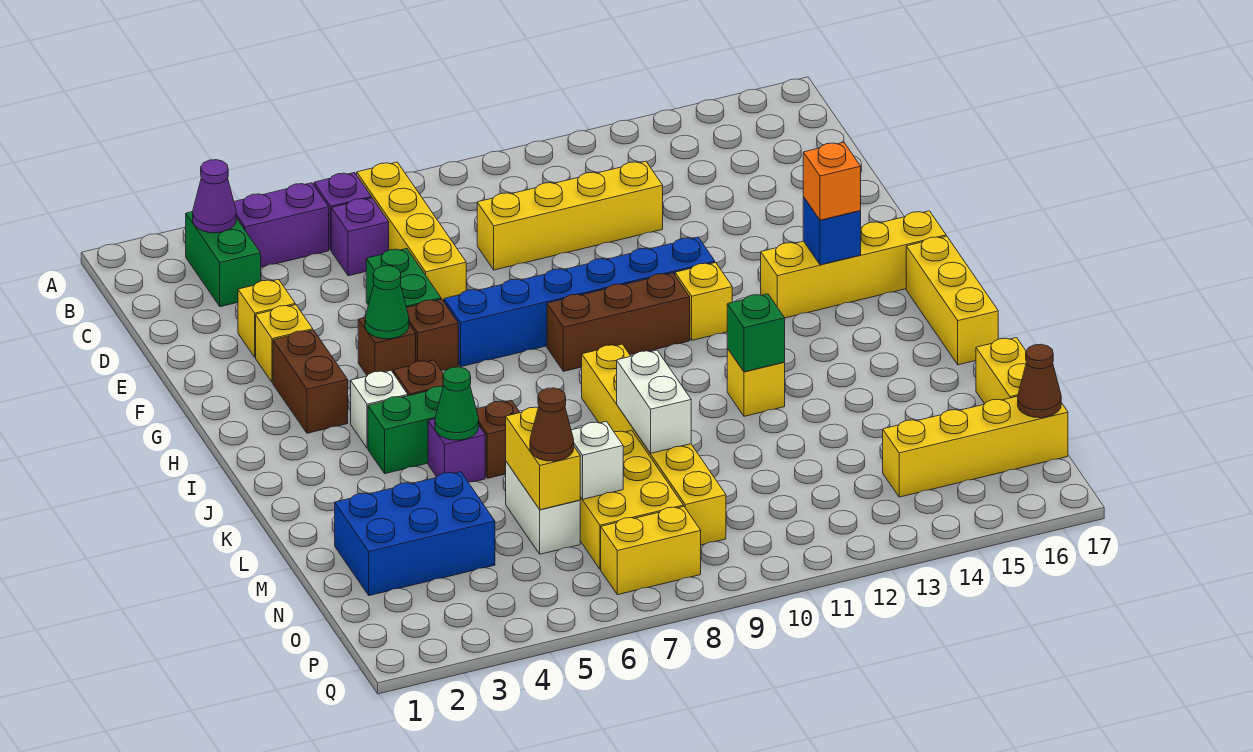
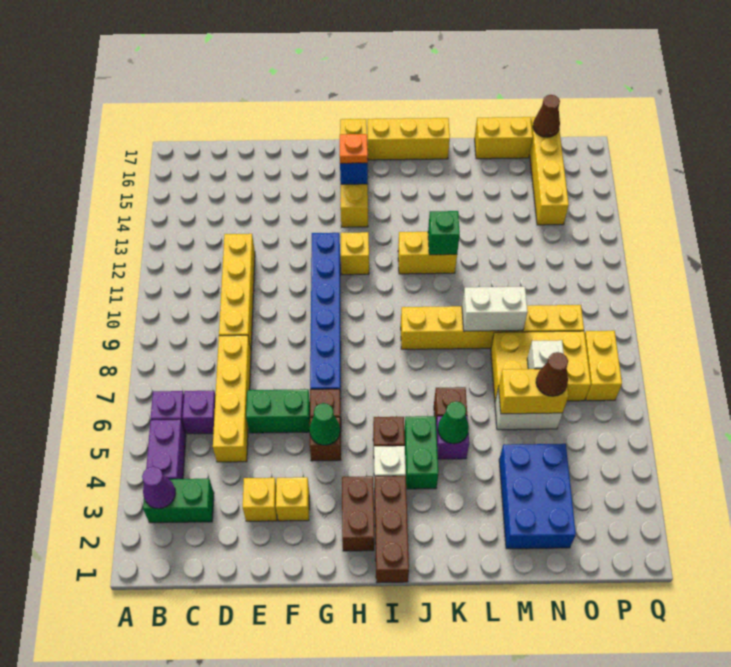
yellow 1x4 brick [357,162,466,301] -> yellow 1x4 brick turned to [213,335,251,462]
brown 1x2 brick [273,330,348,433] -> brown 1x2 brick turned to [342,476,374,551]
brown 1x3 brick [547,273,690,371] -> brown 1x3 brick moved to [374,476,409,583]
orange 1x1 brick [803,142,861,220] -> orange 1x1 plate [340,134,368,163]
yellow 1x1 brick [727,349,785,416] -> yellow 1x2 brick [398,232,457,274]

